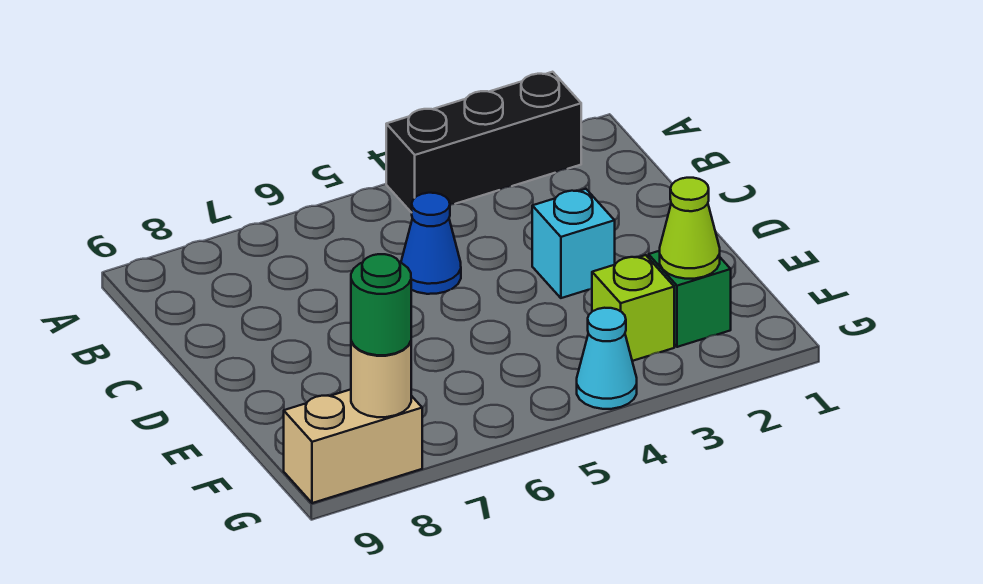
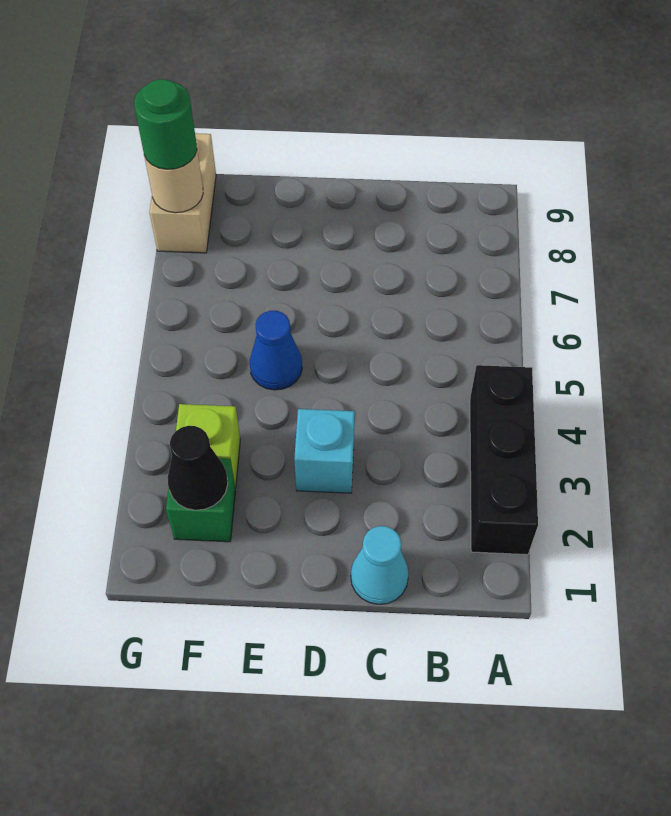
blue 1x1 cone [401,193,461,294] -> blue 1x1 cone moved to [250,311,302,390]
lime 1x1 cone [660,178,720,279] -> black 1x1 cone [168,426,228,510]
cyan 1x1 cone [577,308,637,409] -> cyan 1x1 cone moved to [351,526,409,604]

